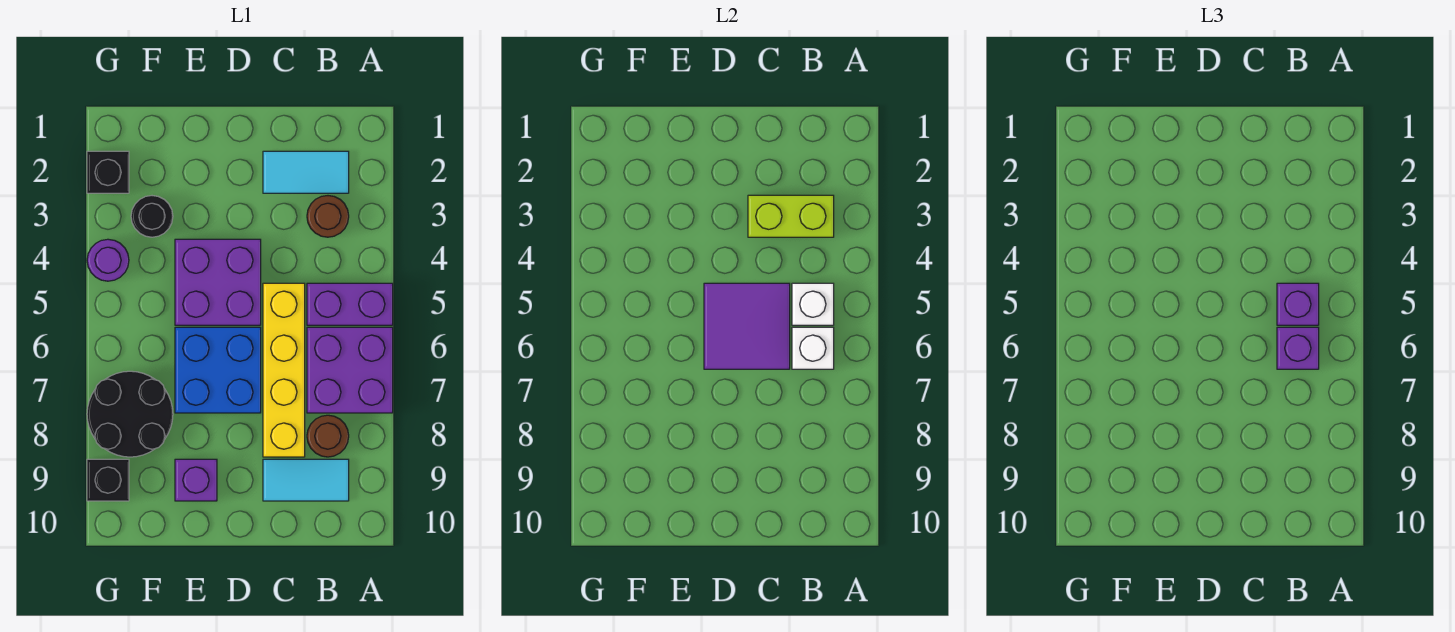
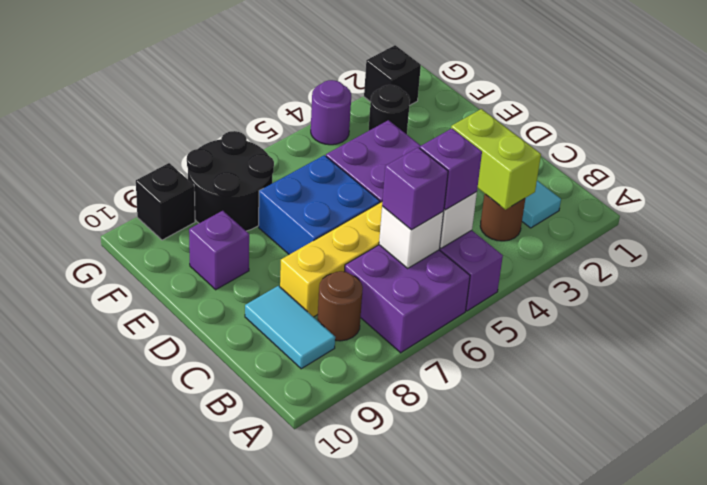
purple 2x2 tile [704,283,790,369] -> none

